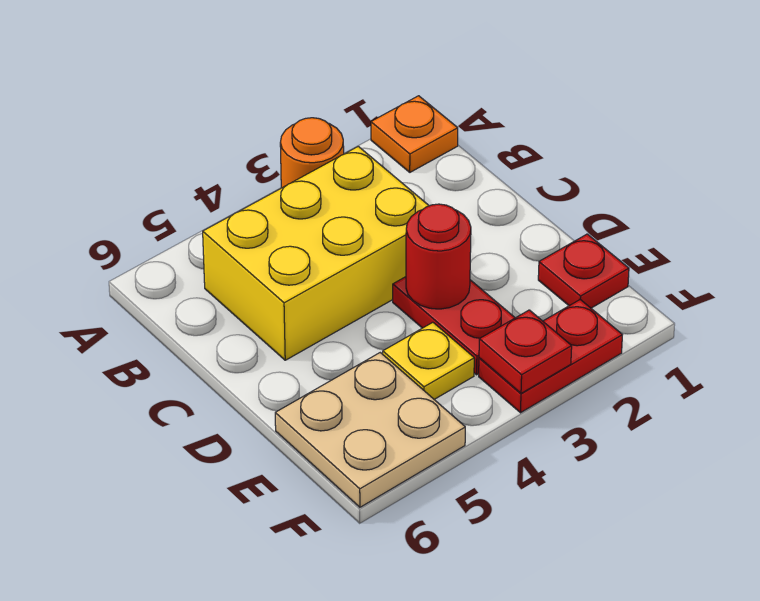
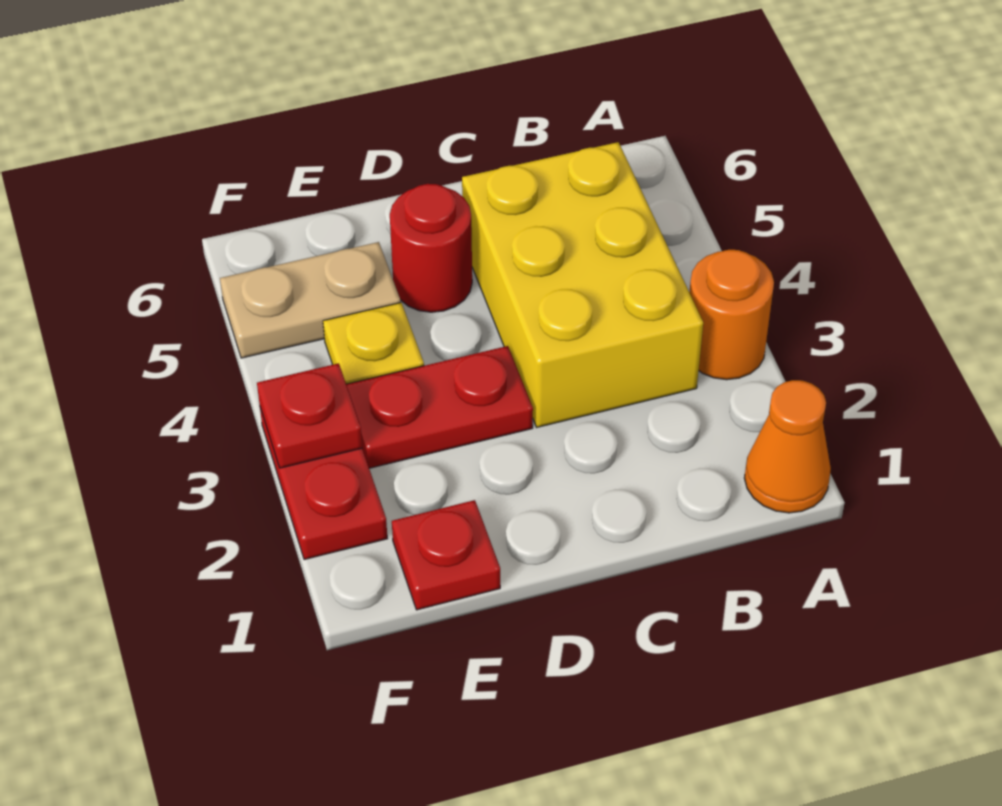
orange 1x1 plate [371,96,458,172] -> orange 1x1 cone [744,380,831,513]
red 1x1 round brick [406,204,471,309] -> red 1x1 round brick moved to [390,184,472,312]
tan 2x2 plate [275,353,465,507] -> tan 1x2 plate [220,242,401,358]

